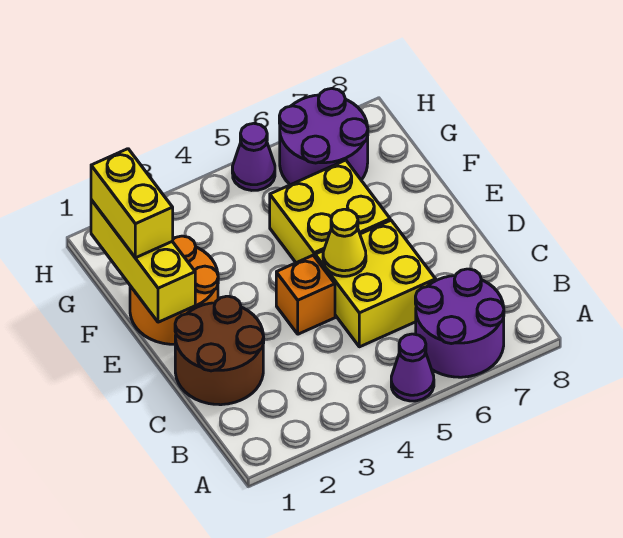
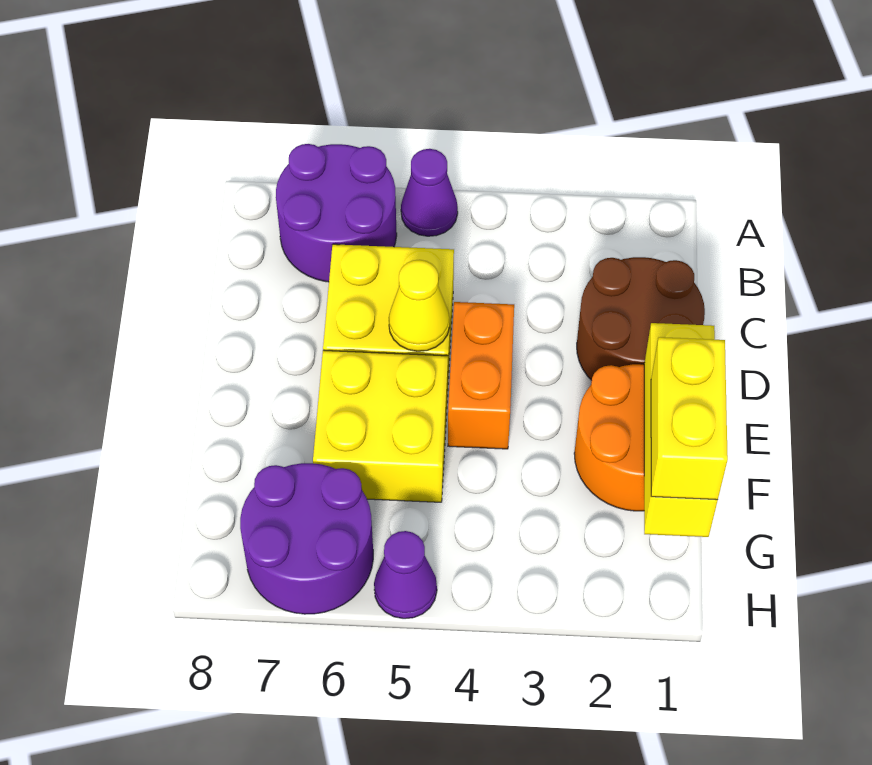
orange 1x1 brick [276,255,335,334] -> orange 1x2 brick [448,302,514,449]

